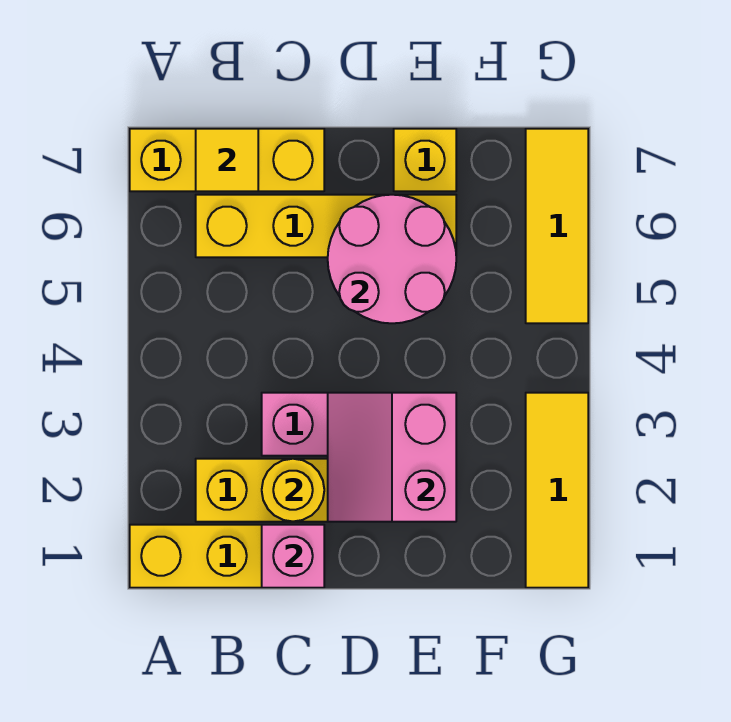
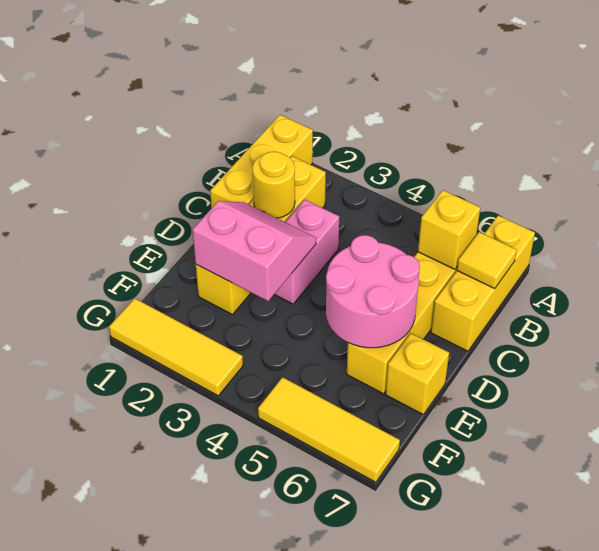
none -> yellow 1x1 brick [418,190,480,269]
pink 1x1 brick [262,525,324,588] -> none

